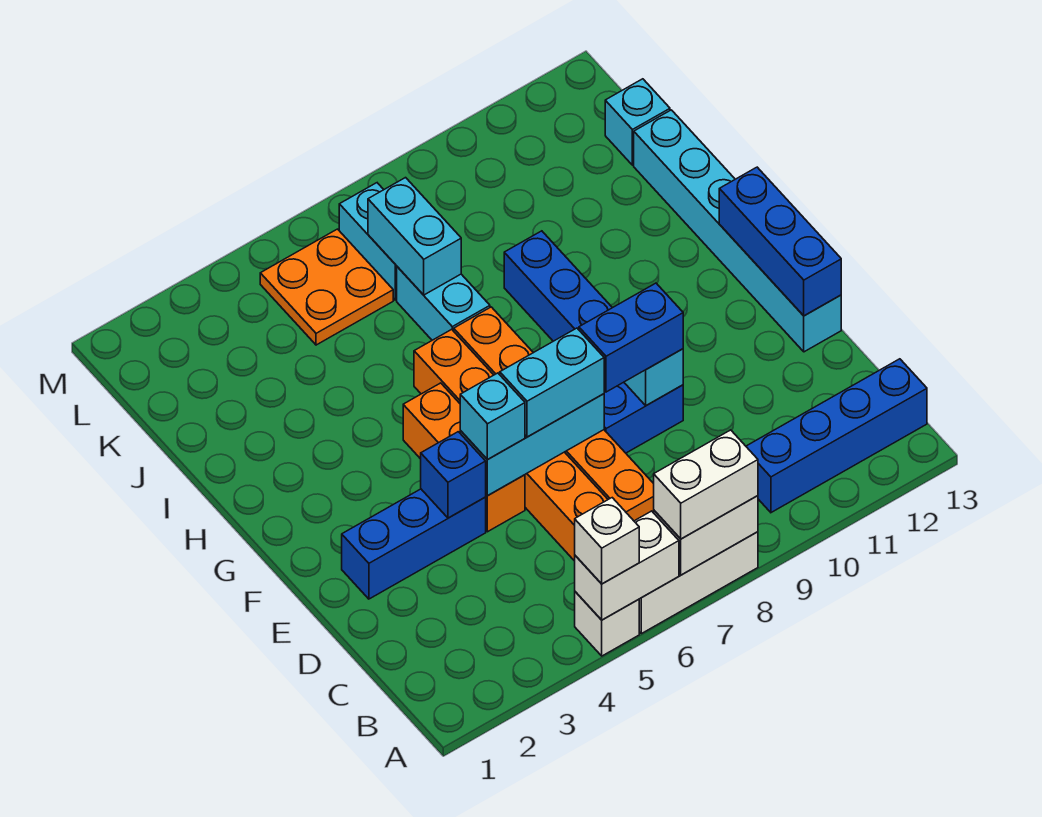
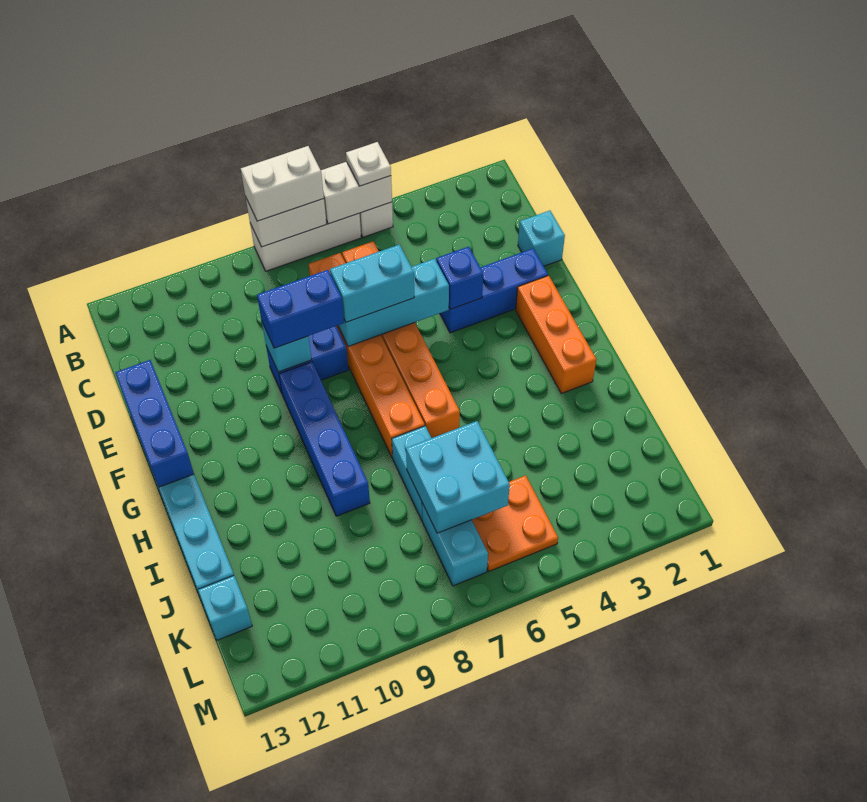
white 1x1 brick [575,498,639,584] -> white 1x1 plate [346,142,391,186]
blue 1x4 brick [746,359,927,513] -> none
orange 1x3 brick [403,383,525,532] -> orange 1x3 brick moved to [516,276,596,394]
cyan 1x1 brick [460,373,525,460] -> cyan 1x1 brick moved to [518,211,565,266]
cyan 1x2 brick [368,178,461,295] -> cyan 2x2 brick [406,421,510,533]

